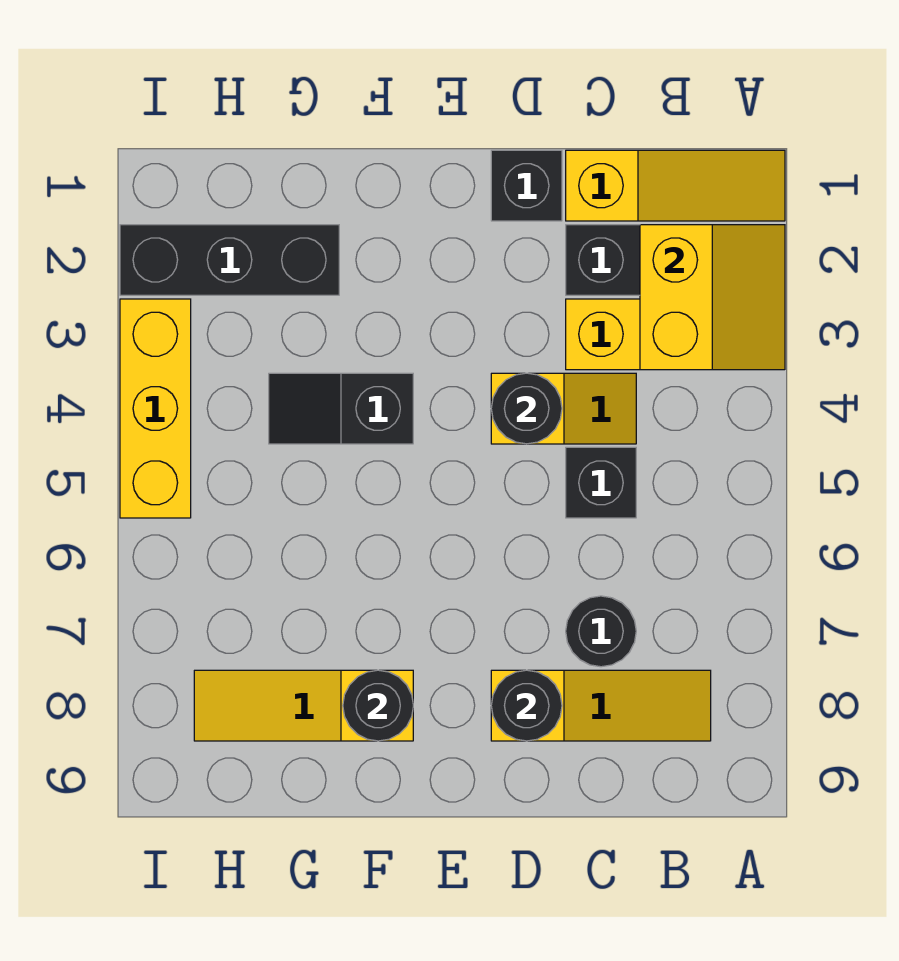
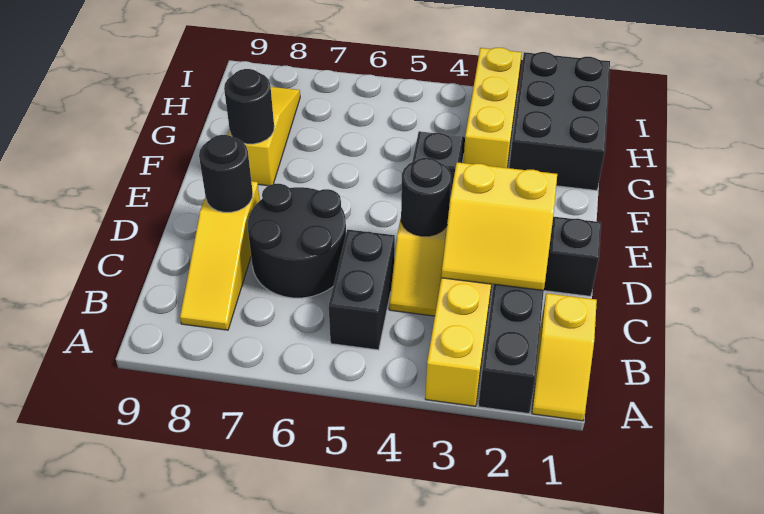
yellow 1x3 slope [566,150,785,221] -> yellow 1x2 slope [532,293,597,421]
yellow 2x2 slope [640,225,785,370] -> yellow 2x2 slope moved to [441,162,557,291]
black 1x1 brick [566,447,636,518] -> black 1x2 brick [329,229,395,350]
black 1x1 round brick [566,596,636,667] -> black 2x2 round brick [248,184,346,298]
black 1x3 brick [120,225,339,295] -> black 2x3 brick [509,52,610,190]
yellow 1x3 brick [120,299,191,518] -> yellow 1x3 brick turned to [463,48,522,168]

